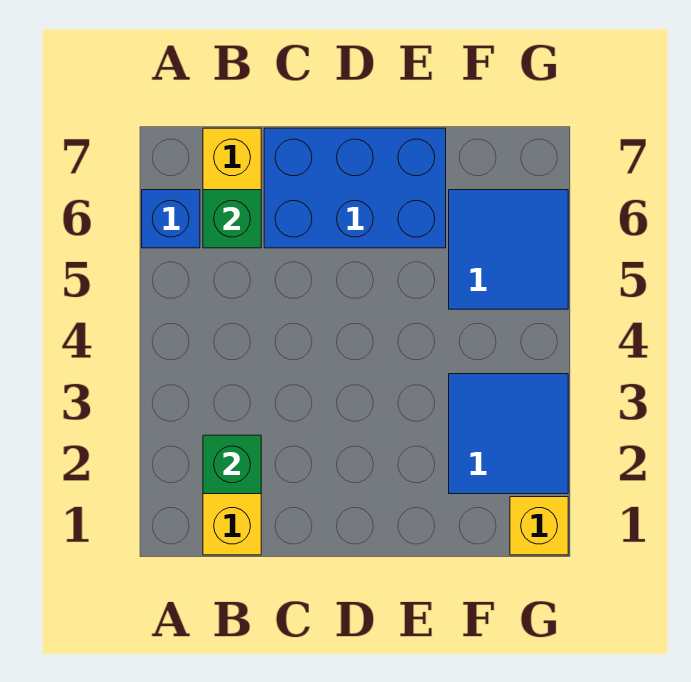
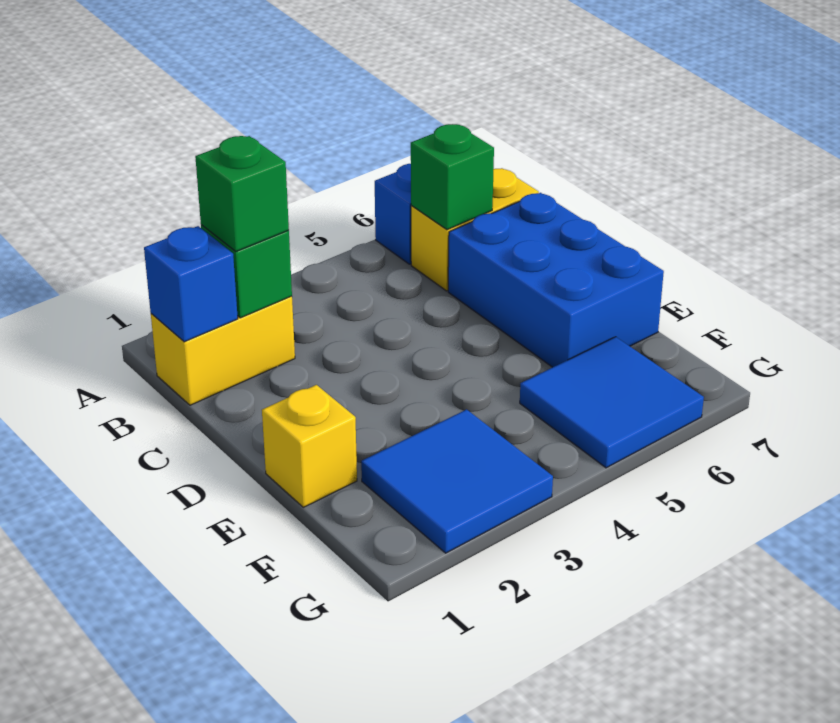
none -> blue 1x1 brick [144,226,238,342]
none -> green 1x1 brick [195,136,289,251]
yellow 1x1 brick [510,497,568,555] -> yellow 1x1 brick moved to [262,385,357,507]

